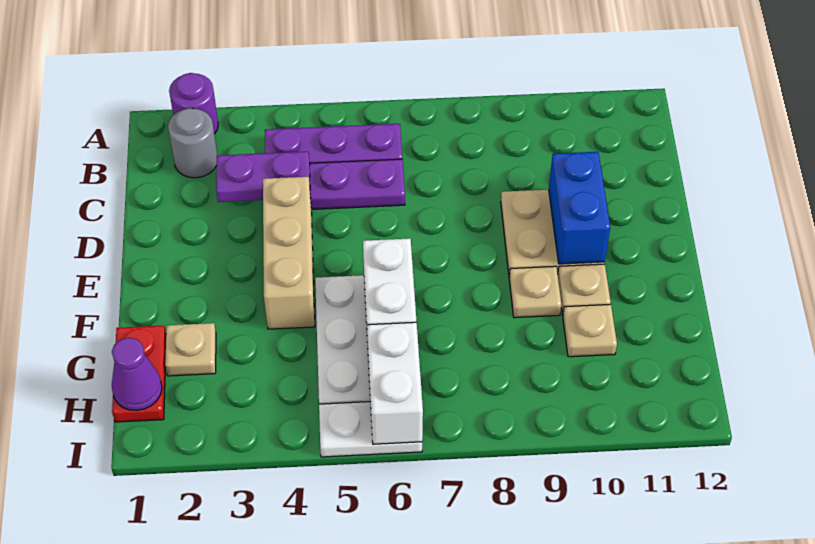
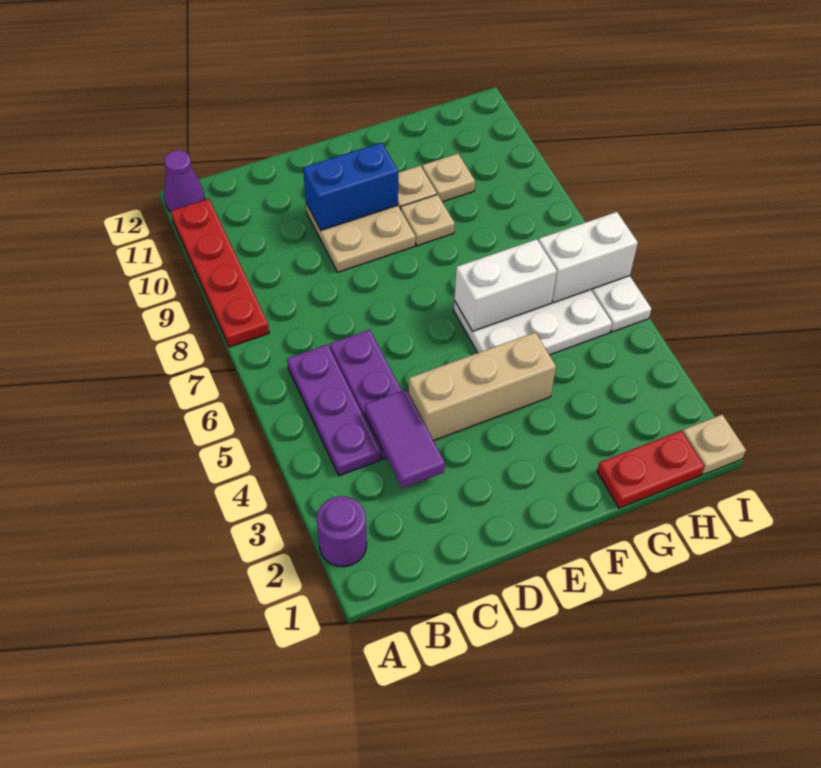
none -> red 1x4 plate [171,199,269,347]
grey 1x1 round brick [168,108,217,178] -> none
purple 1x2 plate [216,151,310,202] -> purple 1x2 tile [365,389,445,488]
tan 1x1 plate [165,323,216,376] -> tan 1x1 plate moved to [683,415,746,475]
purple 1x1 cone [112,338,162,410] -> purple 1x1 cone moved to [164,150,205,211]

